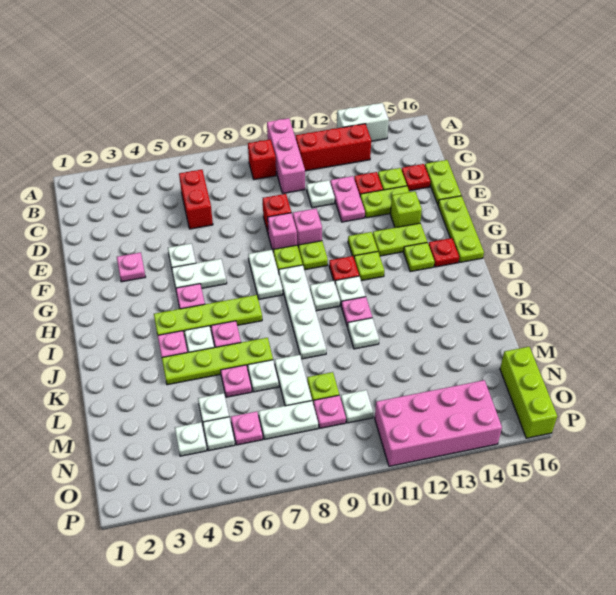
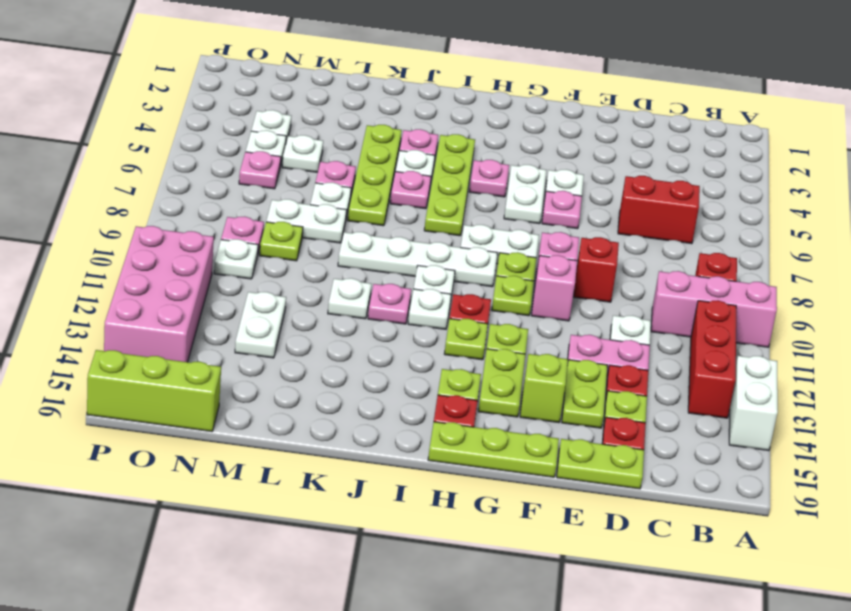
pink 1x1 plate [117,252,145,282] -> pink 1x1 plate moved to [542,191,582,229]
white 1x2 plate [259,401,318,439] -> white 1x2 plate moved to [235,292,286,358]

